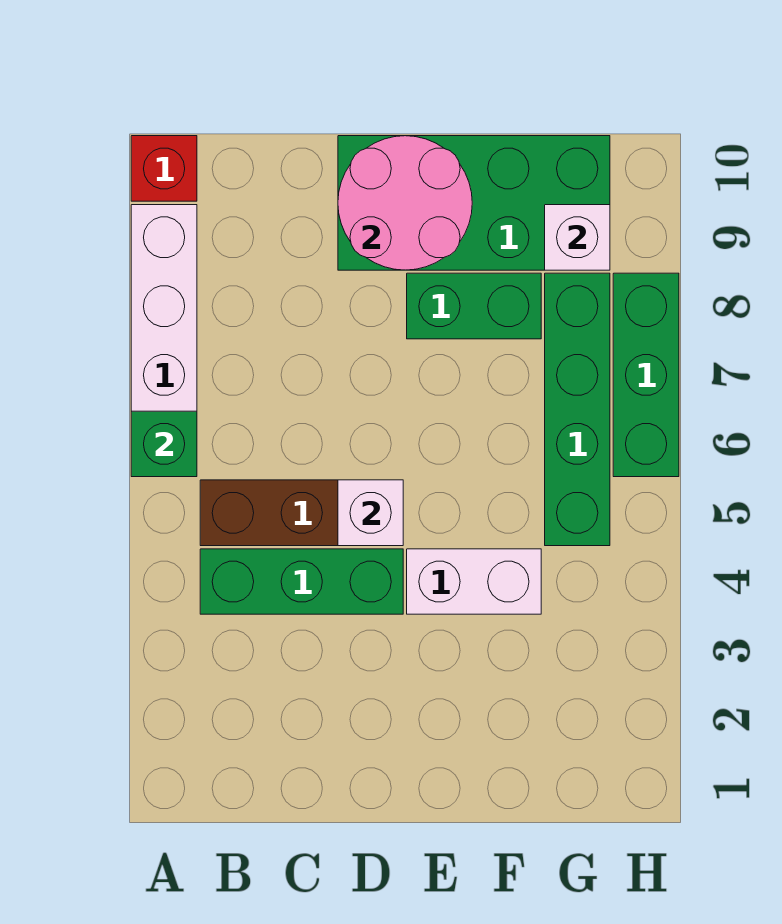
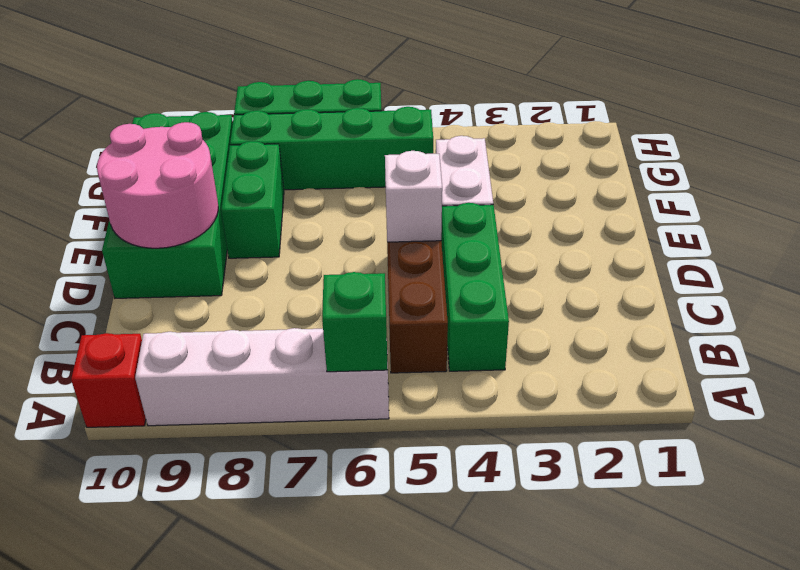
white 1x1 brick [545,205,610,270] -> none

